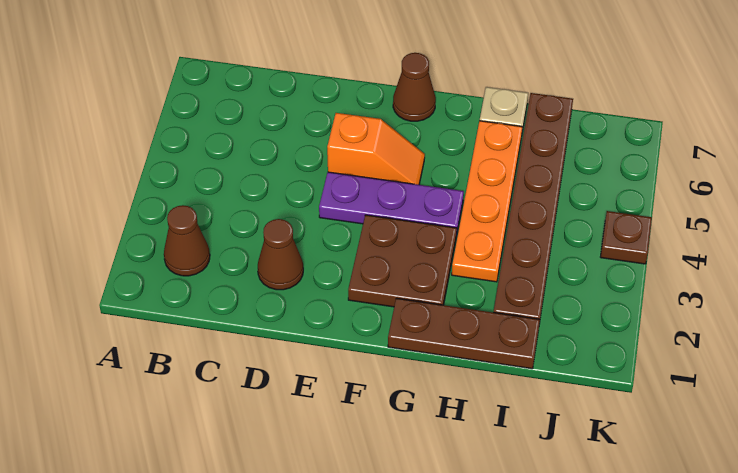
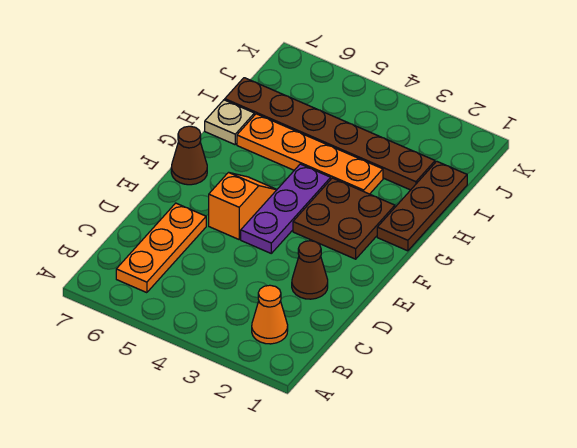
brown 1x1 cone [164,205,210,276] -> orange 1x1 cone [252,285,288,344]
none -> orange 1x3 plate [116,203,206,293]
brown 1x1 plate [600,211,652,264] -> none

